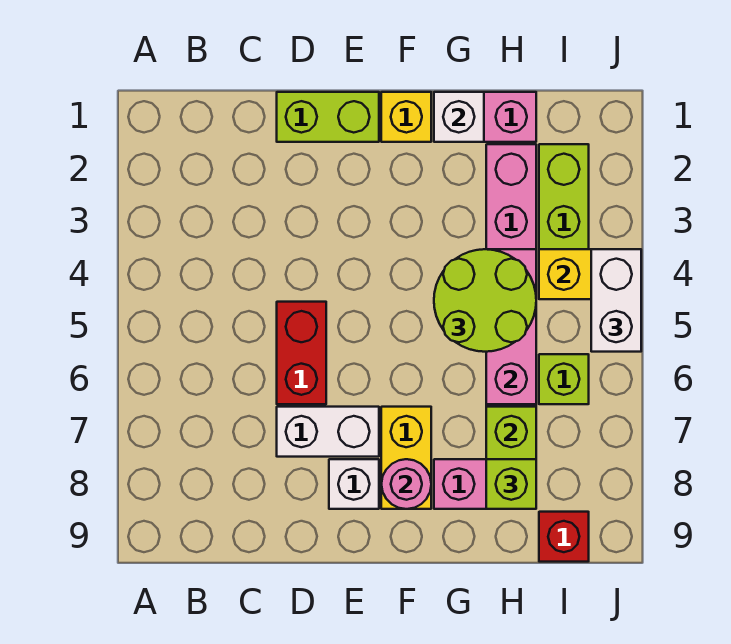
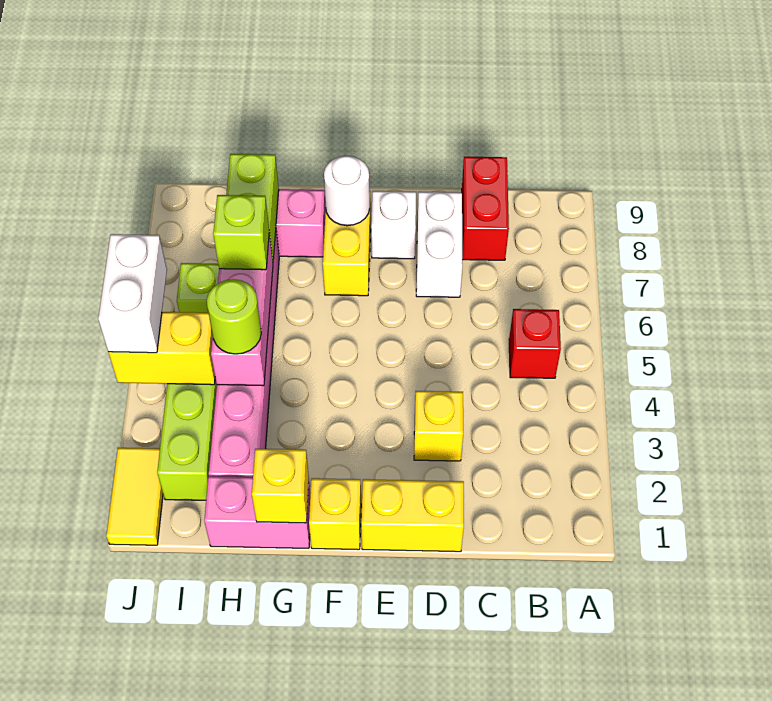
lime 1x2 brick [277,92,379,142] -> yellow 1x2 brick [361,479,464,552]
none -> yellow 1x1 brick [414,391,463,461]
red 1x2 brick [277,302,326,404] -> red 1x2 brick moved to [462,157,509,260]
white 1x2 brick [277,407,379,457] -> white 1x2 brick turned to [416,192,462,297]
pink 1x1 round brick [381,459,431,509] -> white 1x1 round brick [324,156,370,226]
white 1x1 brick [434,92,484,142] -> yellow 1x1 brick [252,449,309,523]
lime 2x2 round brick [434,249,536,352] -> lime 1x1 round brick [207,279,261,354]
lime 1x1 brick [486,459,536,509] -> lime 1x1 brick moved to [213,195,269,270]
red 1x1 brick [539,512,589,562] -> red 1x1 brick moved to [509,309,561,378]
none -> yellow 1x2 tile [106,448,163,545]

